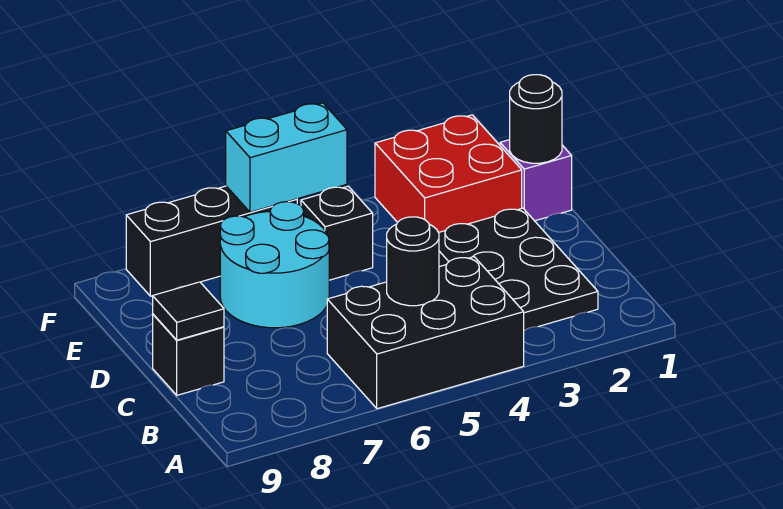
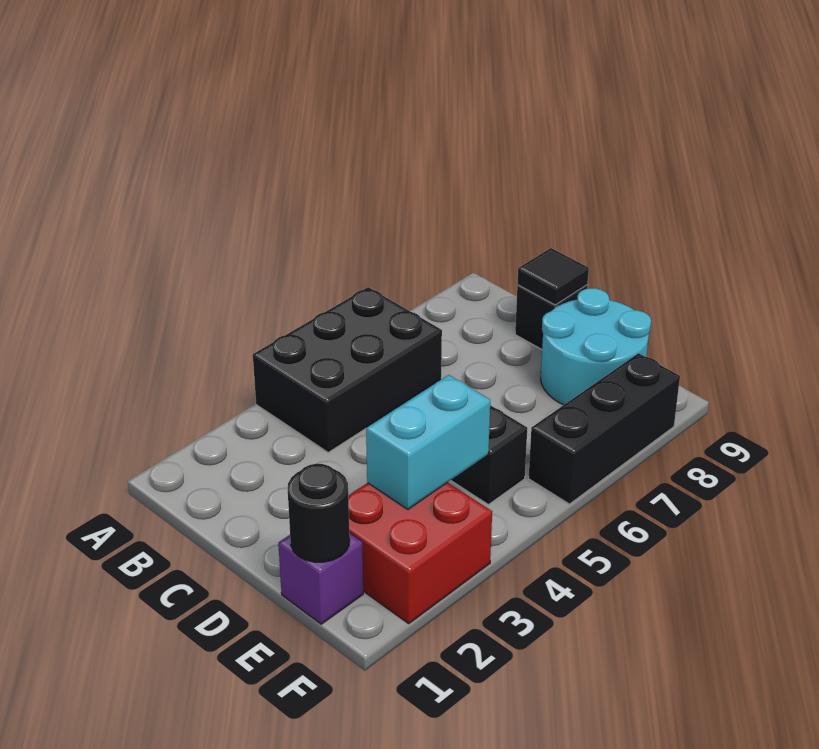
black 2x3 plate [439,208,598,331] -> none
black 1x1 round brick [387,217,439,306] -> none
cyan 2x2 round brick [220,202,329,328] -> cyan 2x2 round brick moved to [541,288,651,405]
cyan 1x2 brick [226,103,347,212] -> cyan 1x2 brick moved to [366,375,490,509]

